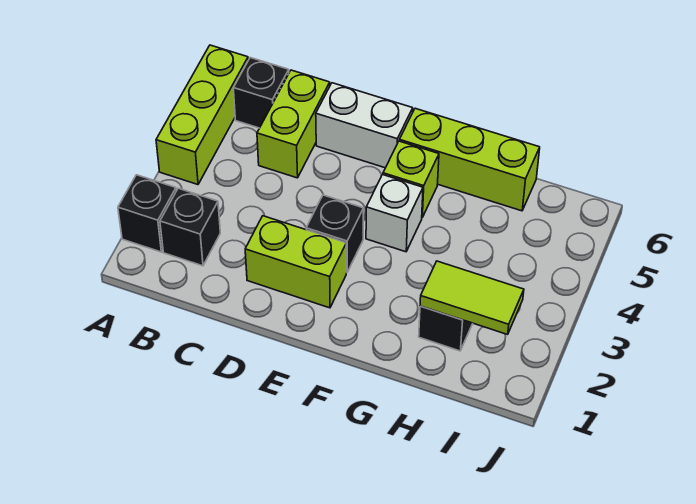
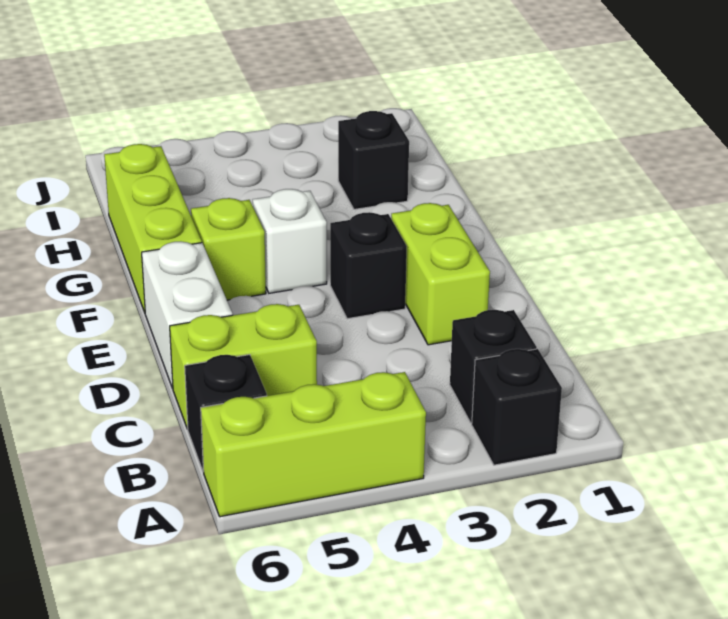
lime 1x2 tile [420,261,524,334] -> none

